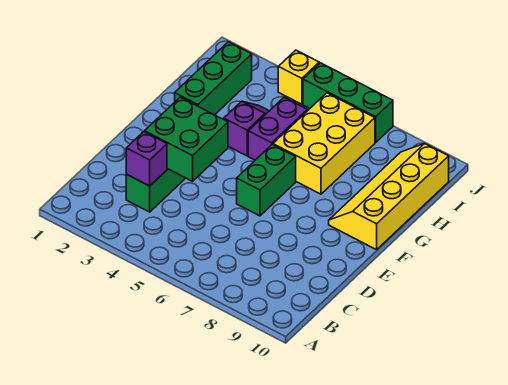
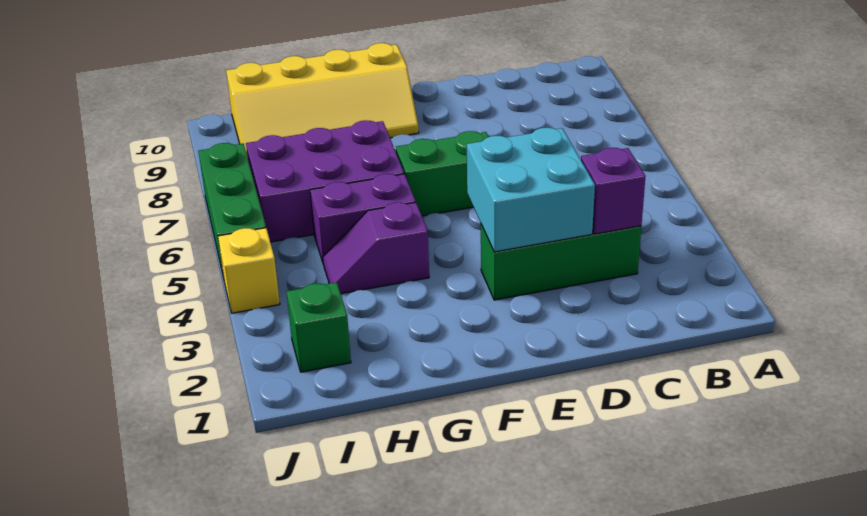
green 2x2 brick [145,97,228,181] -> cyan 2x2 brick [467,128,595,252]
green 1x3 brick [175,42,252,115] -> green 1x1 brick [286,282,351,372]
yellow 2x3 brick [273,93,375,194] -> purple 2x3 brick [246,120,404,242]

